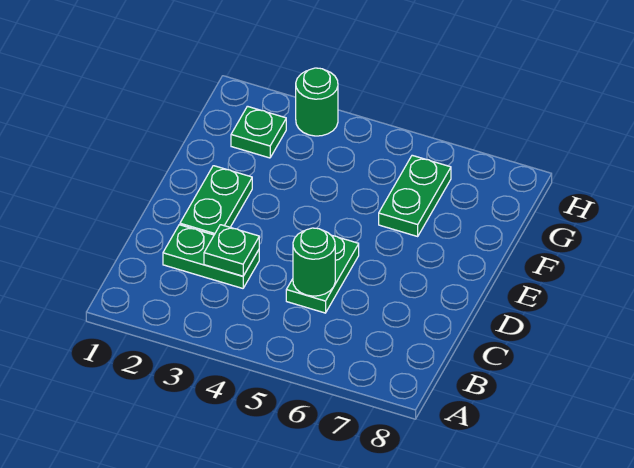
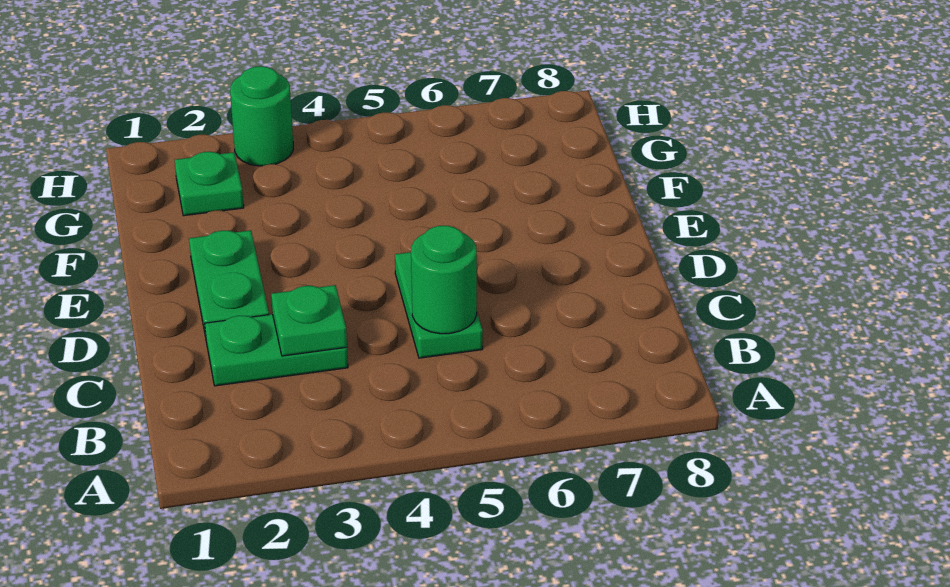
green 1x2 plate [379,155,451,236] -> none

